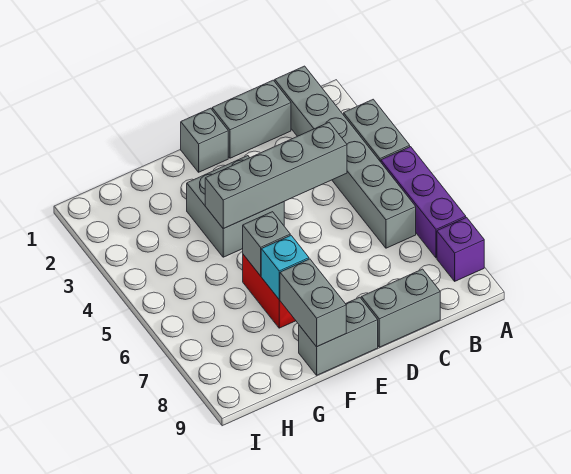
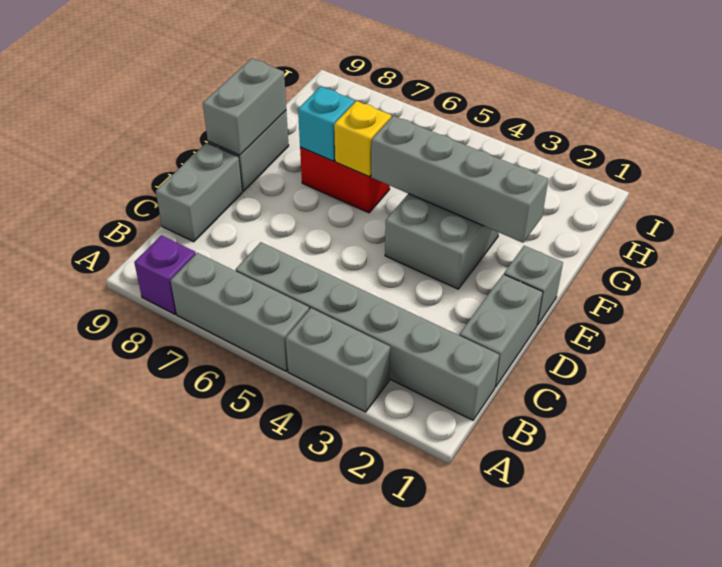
purple 1x3 brick [381,147,466,258] -> grey 1x3 brick [171,253,309,371]
grey 1x4 brick [205,122,347,229] -> grey 1x4 brick turned to [371,116,548,243]
grey 1x1 brick [243,212,290,276] -> yellow 1x1 brick [334,101,391,177]
grey 1x2 brick [280,259,346,347] -> grey 1x2 brick turned to [203,58,286,155]

